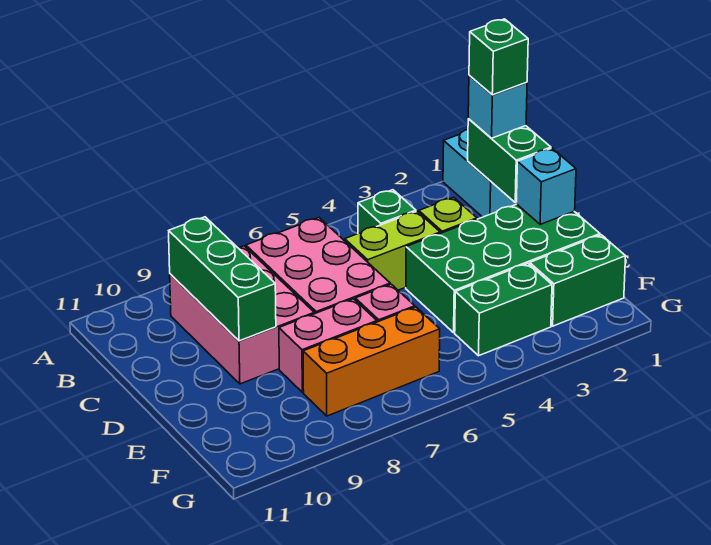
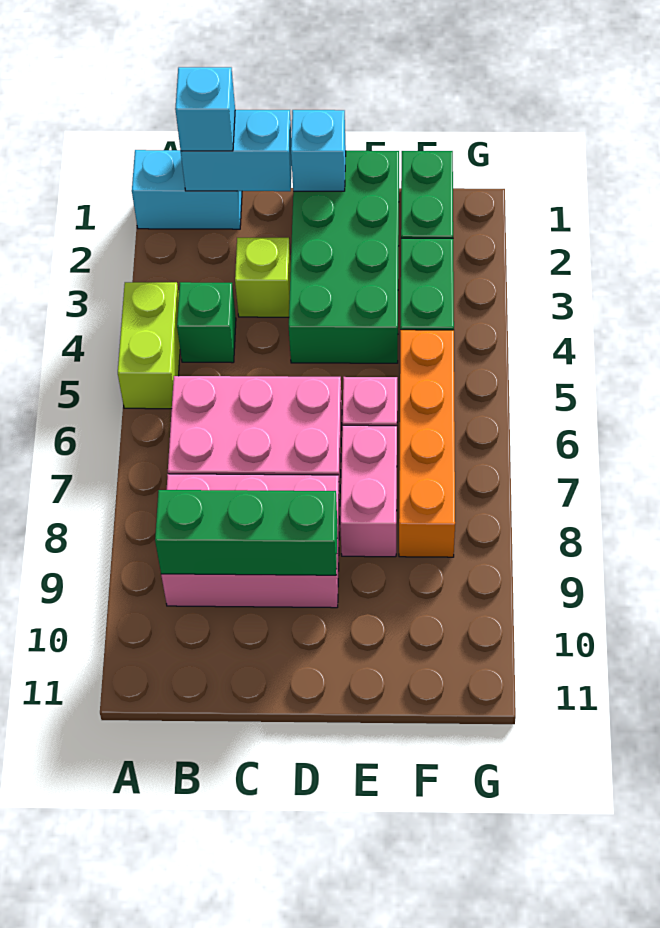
green 1x2 brick [468,119,551,203] -> cyan 1x2 brick [181,110,292,191]
green 1x1 brick [469,19,528,95] -> none
lime 1x2 brick [345,211,440,290] -> lime 1x2 brick moved to [118,282,180,409]
orange 1x3 brick [303,307,440,416] -> orange 1x4 brick [399,330,455,557]

